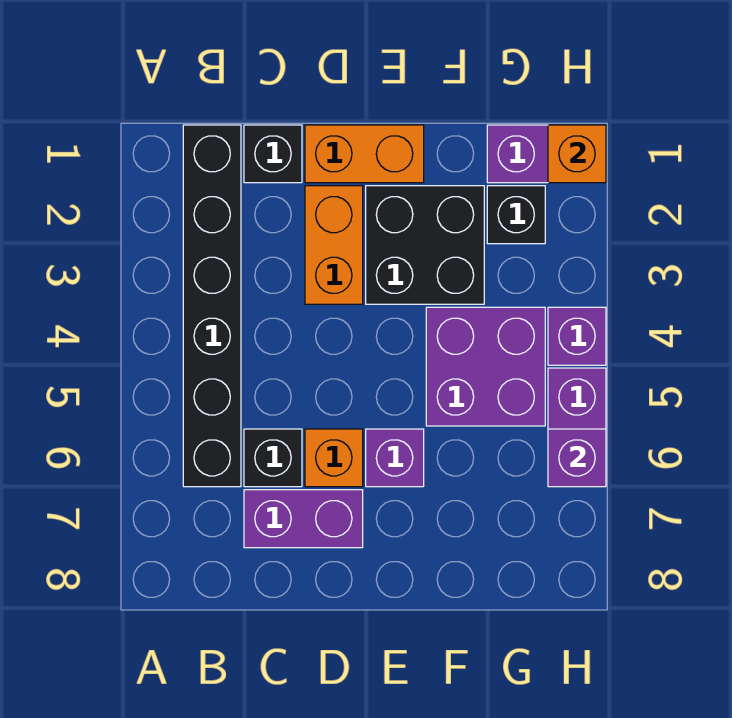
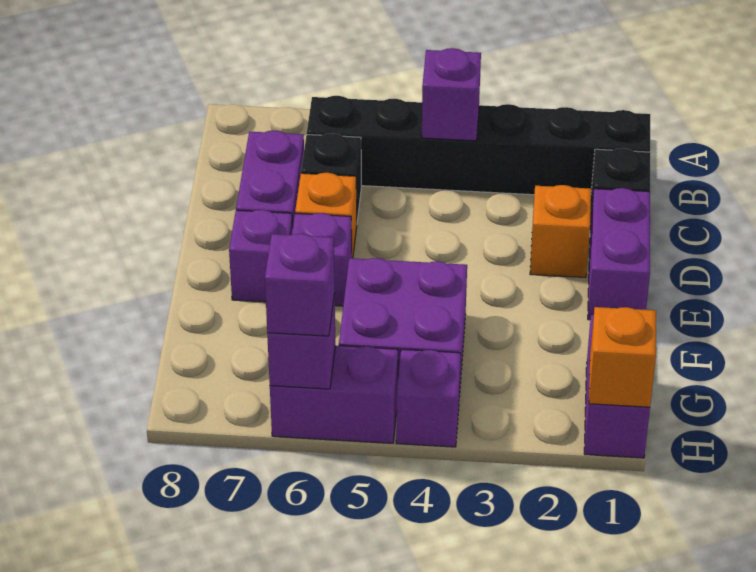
none -> purple 1x1 brick [422,48,481,141]
orange 1x2 brick [305,125,424,183] -> purple 1x2 brick [588,188,650,320]
orange 1x2 brick [305,186,363,304] -> orange 1x1 brick [530,185,591,278]
black 2x2 brick [366,186,484,304] -> none
none -> purple 1x1 brick [229,210,293,302]
black 1x1 brick [487,186,545,244] -> none
none -> purple 1x1 brick [265,234,335,336]

